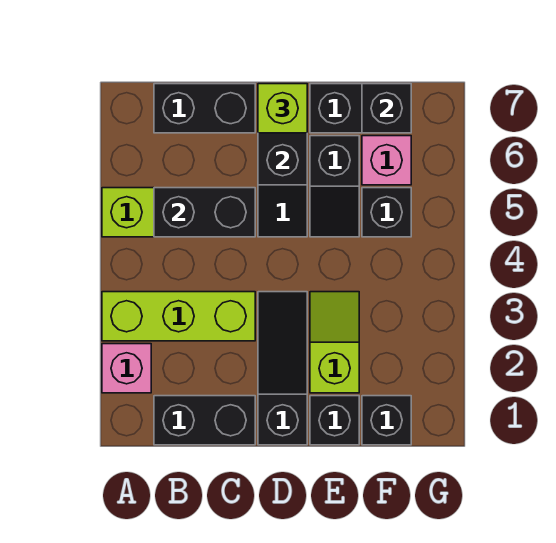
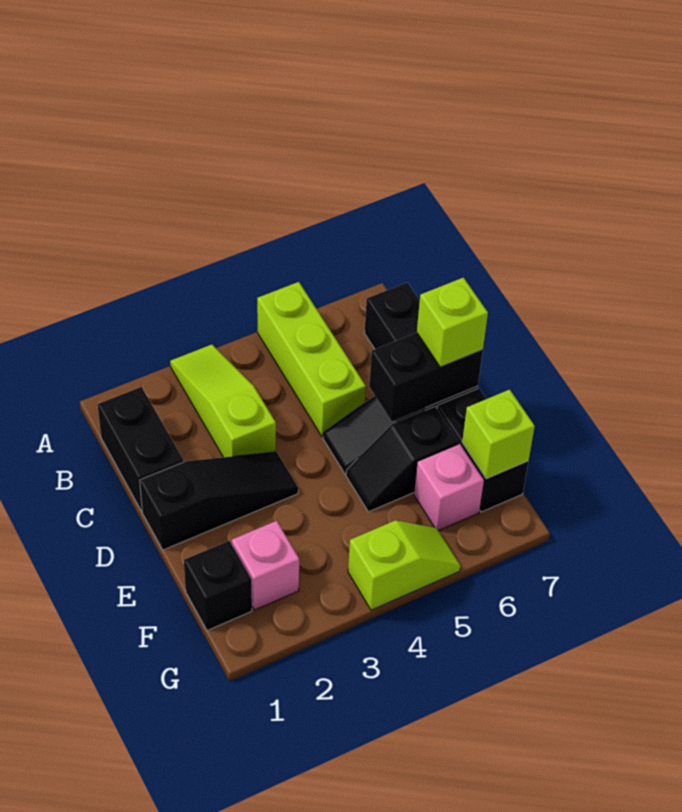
pink 1x1 brick [102,344,151,393] -> pink 1x1 brick moved to [232,521,299,610]
lime 1x3 brick [102,292,255,341] -> lime 1x3 slope [170,345,276,457]
black 1x2 brick [154,188,255,237] -> none
black 1x1 brick [310,396,359,445] -> none
lime 1x2 slope [310,292,359,393] -> lime 1x2 slope moved to [348,520,460,610]
black 1x1 brick [362,188,411,237] -> none
black 1x1 brick [362,84,411,133] -> lime 1x1 brick [462,390,535,479]

